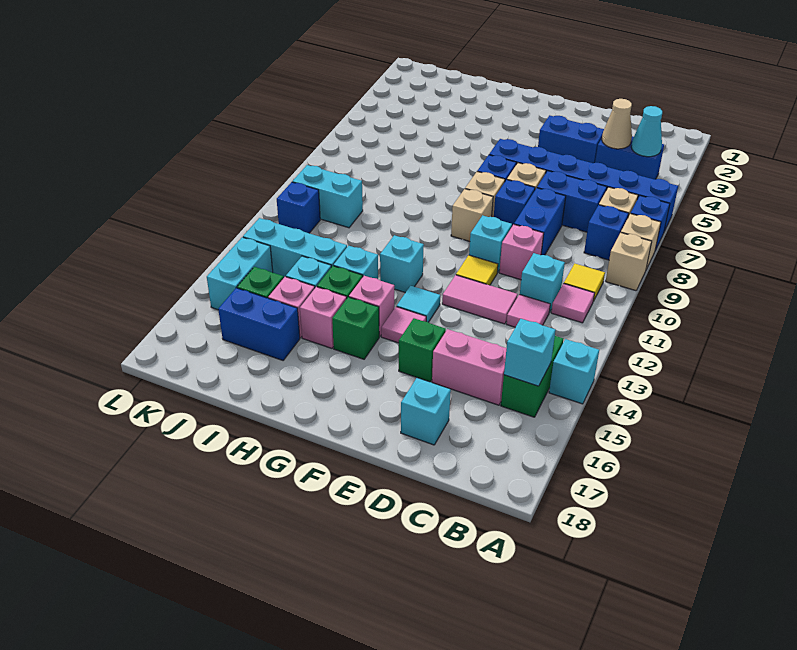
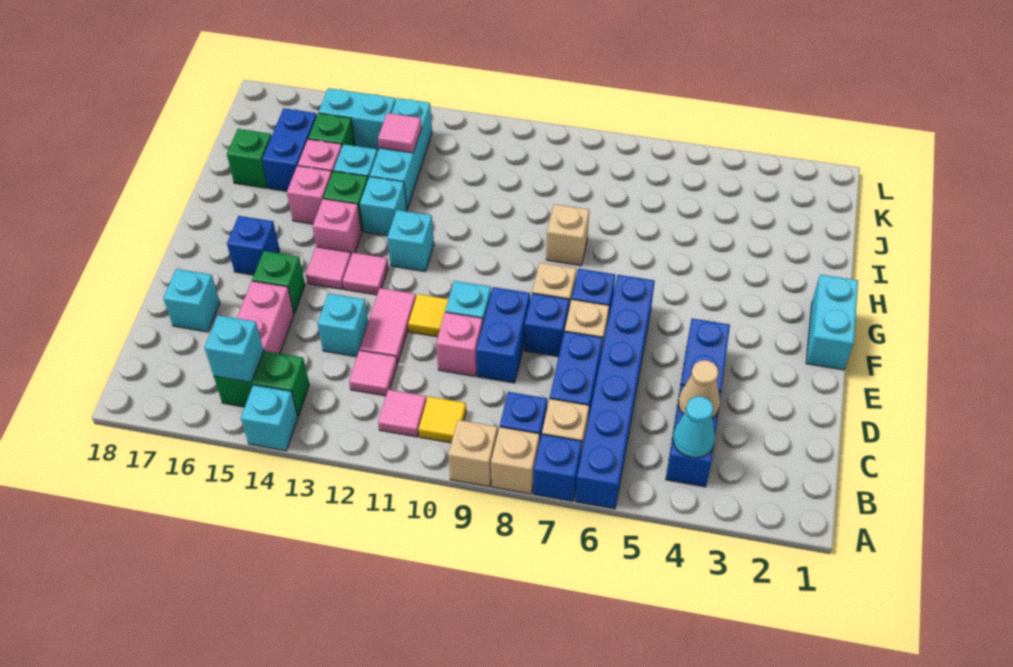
cyan 1x1 brick [520,253,565,312] -> cyan 1x1 brick moved to [317,293,368,357]
blue 1x2 brick [514,188,566,255] -> blue 1x2 brick turned to [476,287,530,383]
tan 1x1 brick [451,189,493,241] -> tan 1x1 brick moved to [546,204,589,266]
cyan 1x1 tile [397,286,440,322] -> pink 1x1 tile [343,253,388,295]
green 1x1 brick [332,297,379,359] -> green 1x1 brick moved to [227,129,272,188]
cyan 1x2 brick [292,165,363,228] -> cyan 1x2 brick moved to [806,275,858,370]
none -> pink 1x1 tile [378,113,422,153]
blue 1x1 brick [277,182,320,233] -> blue 1x1 brick moved to [227,216,280,275]

